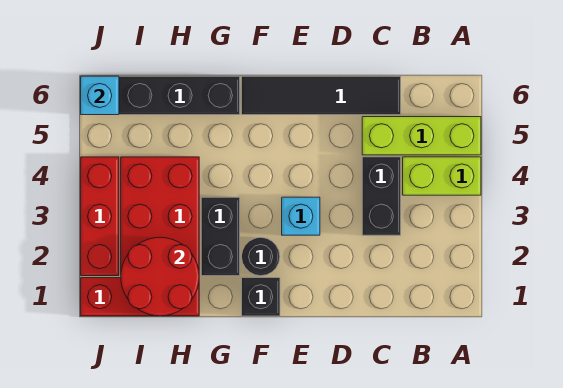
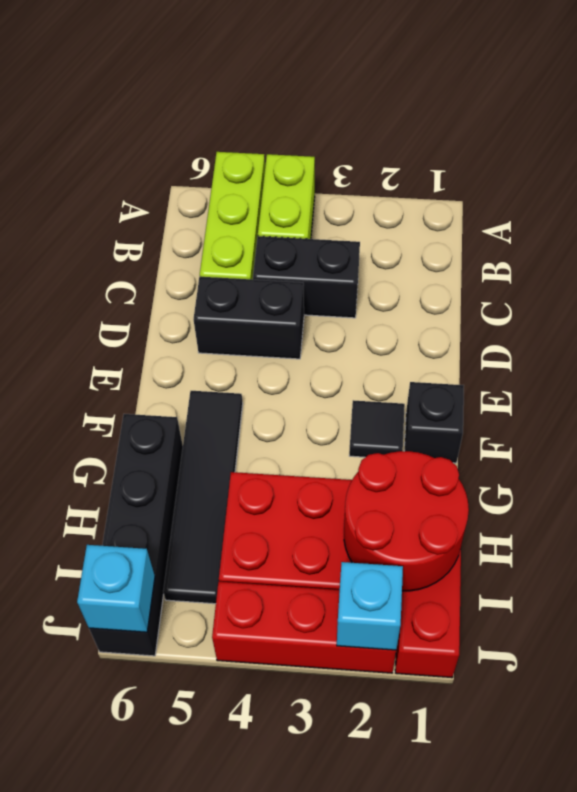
black 1x4 tile [242,76,401,115] -> black 1x4 tile moved to [163,391,243,604]
cyan 1x1 brick [282,197,320,235] -> cyan 1x1 brick moved to [337,562,403,650]
black 1x1 round brick [242,237,280,276] -> black 1x1 tile [349,400,405,457]
black 1x2 brick [201,197,240,276] -> black 1x2 brick moved to [194,277,304,359]

